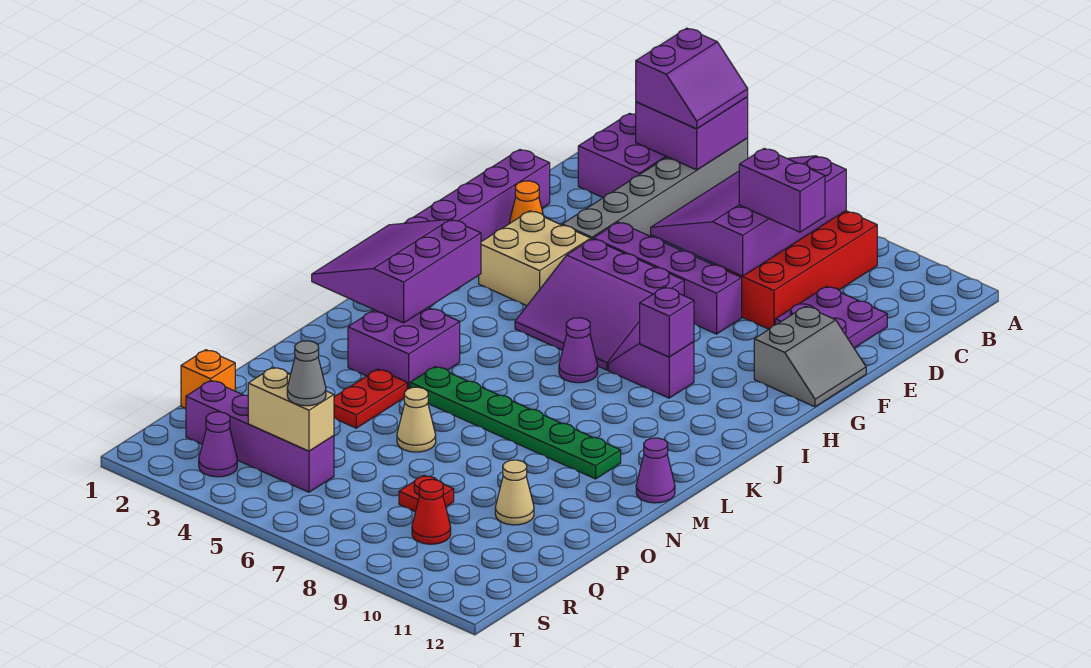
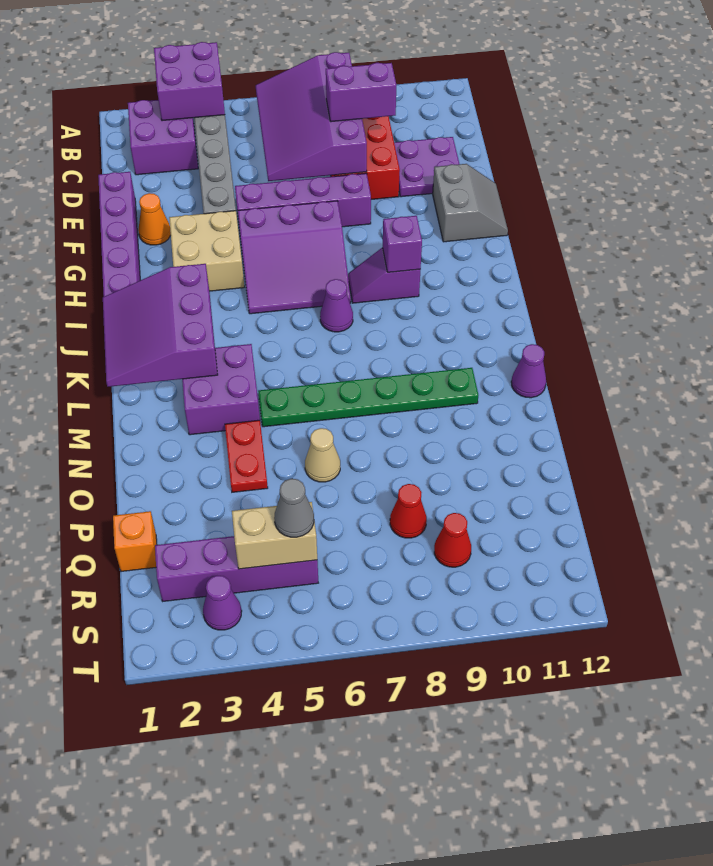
purple 2x2 slope [636,28,748,129] -> none
tan 1x1 cone [495,460,534,525] -> none
red 1x1 plate [399,476,454,512] -> red 1x1 cone [390,484,427,538]

